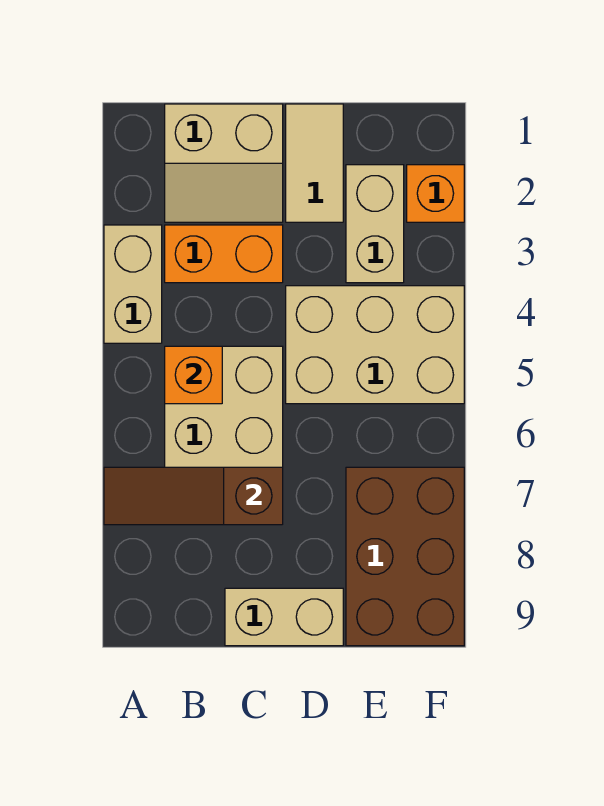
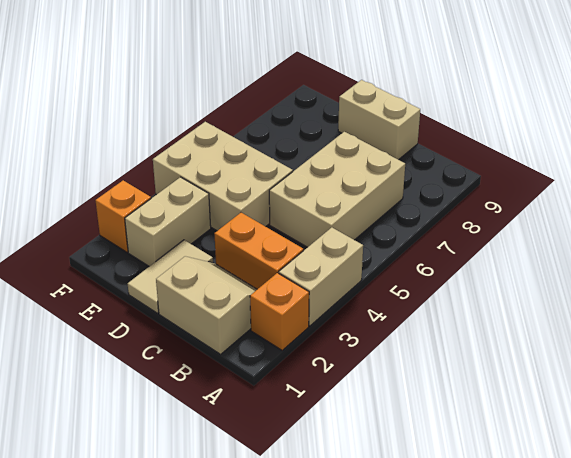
brown 1x3 slope [104,467,283,525] -> none
orange 1x1 brick [165,346,222,404] -> orange 1x1 brick moved to [250,273,309,350]
brown 2x3 brick [346,467,464,646] -> none

